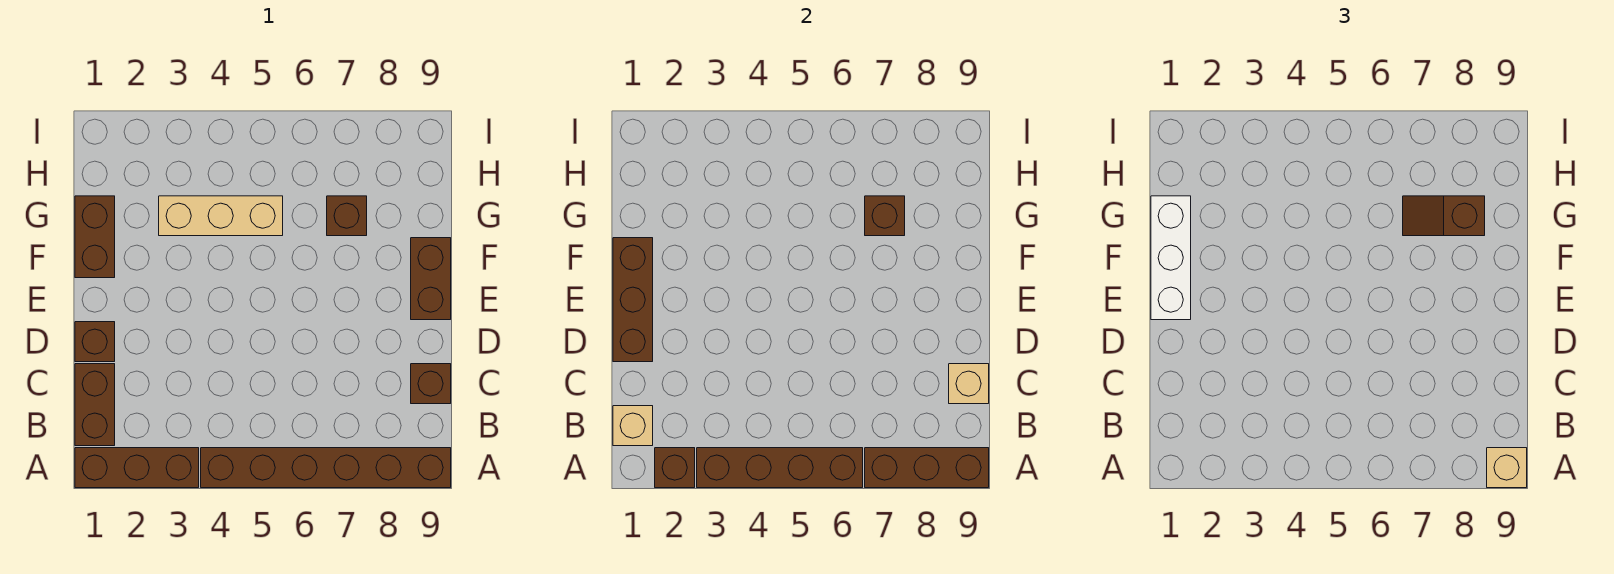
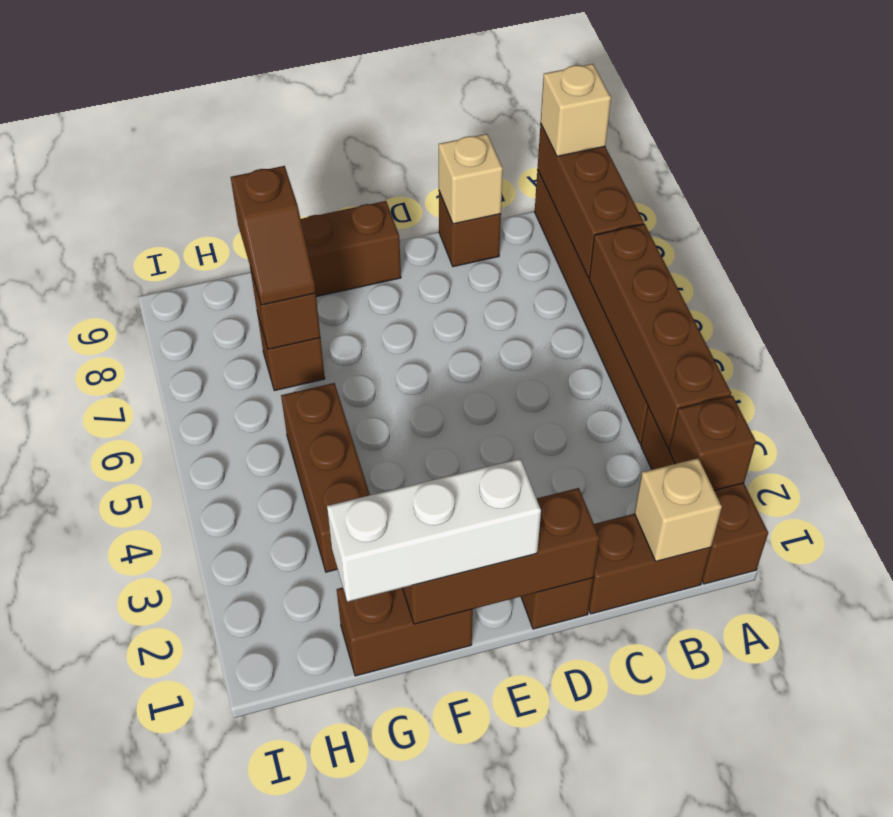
tan 1x3 brick [159,196,283,236] -> brown 1x3 brick [281,383,370,572]

